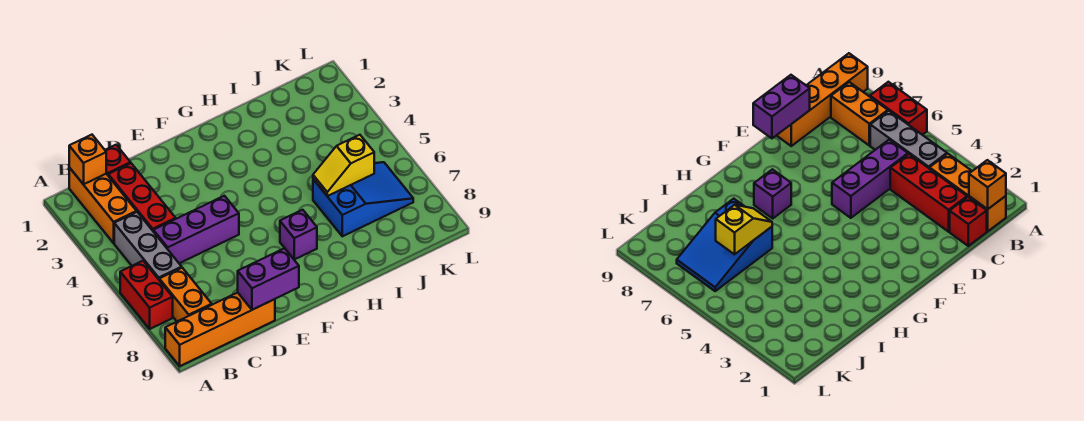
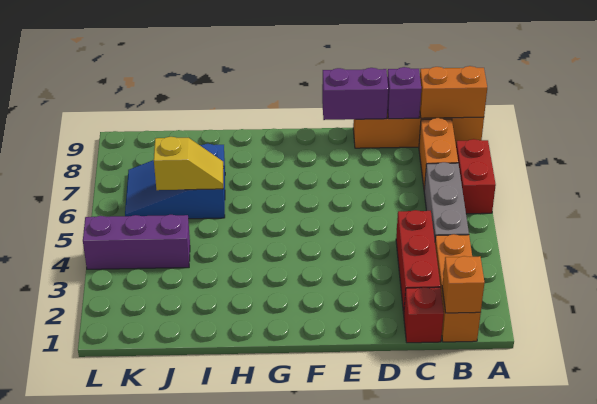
none -> orange 1x2 brick [420,66,487,118]
purple 1x3 brick [153,196,239,263] -> purple 1x3 brick moved to [83,215,190,269]
purple 1x1 brick [280,210,317,259] -> purple 1x1 brick moved to [387,67,421,119]

